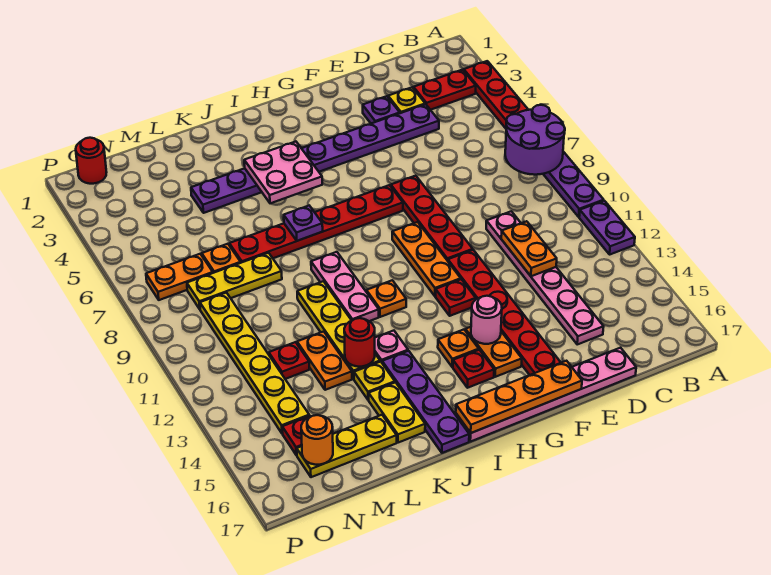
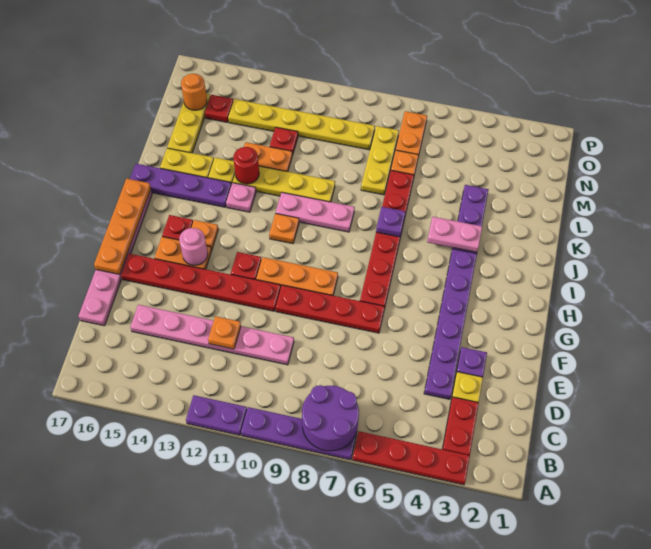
orange 1x2 plate [501,221,557,276] -> orange 1x1 plate [208,316,241,349]
pink 2x2 plate [244,141,322,203] -> pink 1x2 plate [427,217,482,252]
red 1x1 round brick [76,138,107,184] -> none

